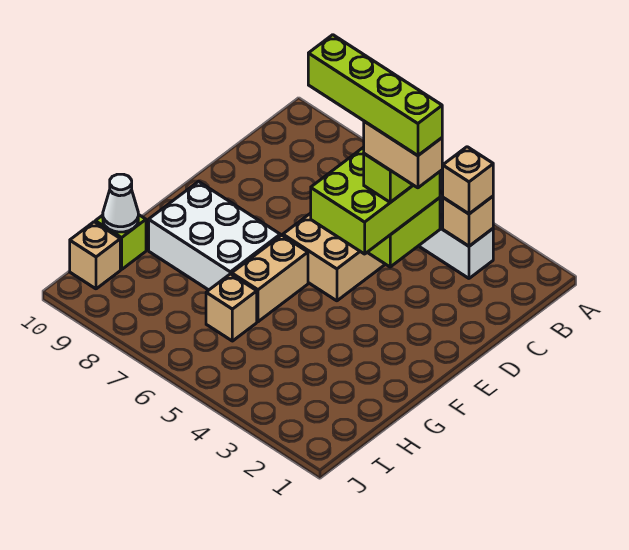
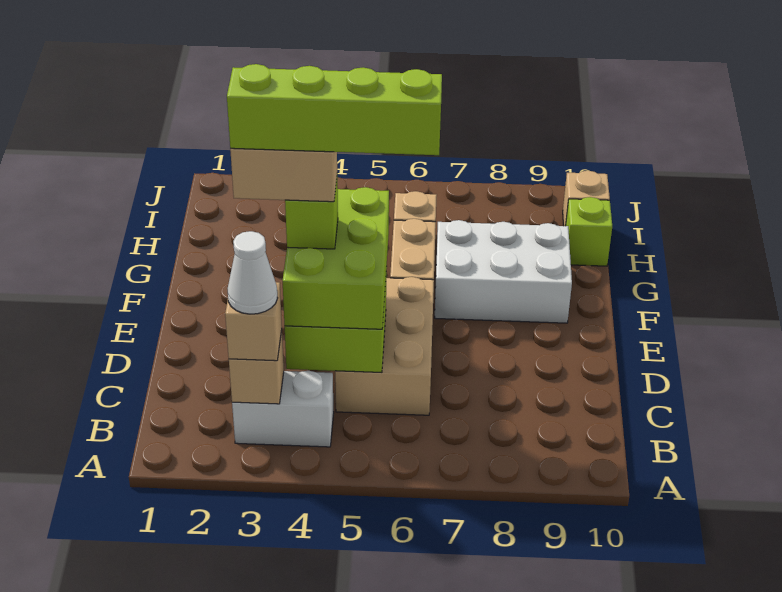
white 1x1 cone [103,174,138,232] -> white 1x1 cone moved to [228,231,278,314]

